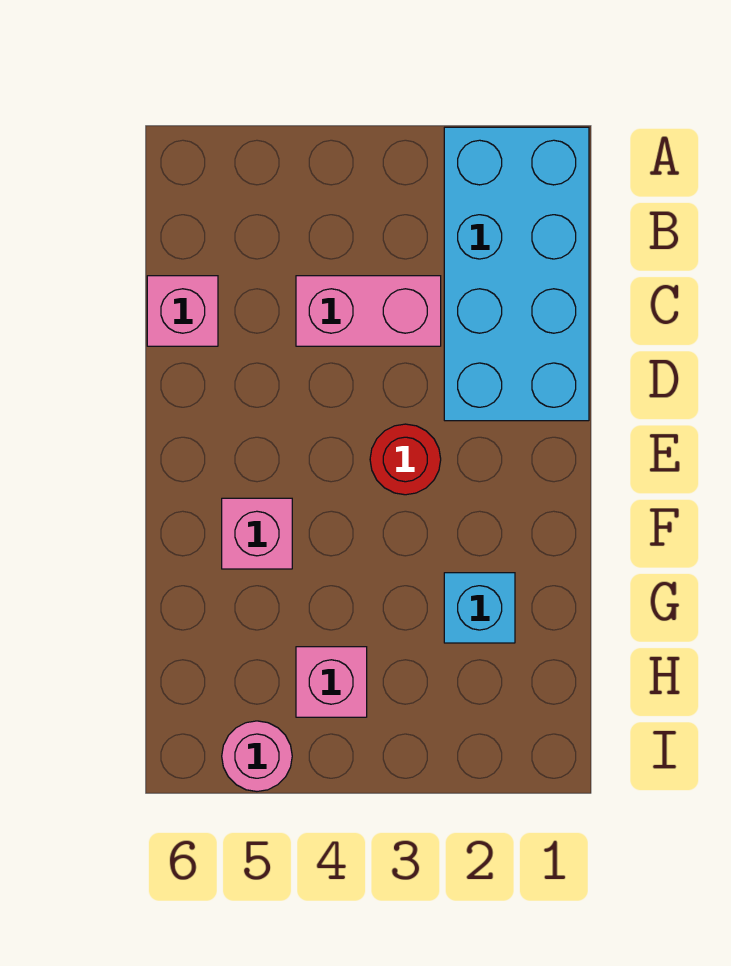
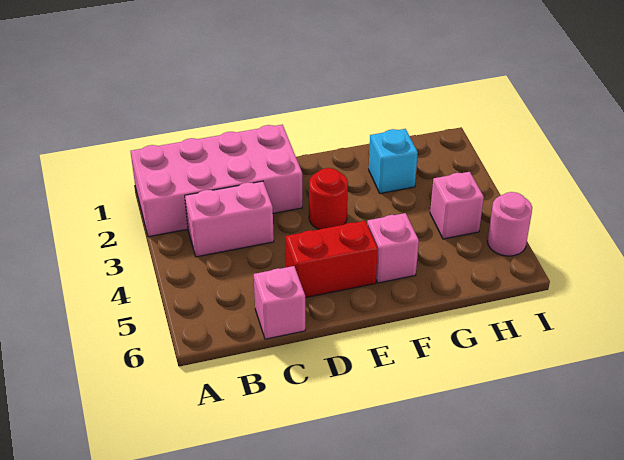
cyan 2x4 brick [444,127,589,421] -> pink 2x4 brick [130,125,302,237]
pink 1x2 brick [296,276,441,346] -> pink 1x2 brick turned to [185,181,274,257]
none -> red 1x2 brick [285,221,378,298]

